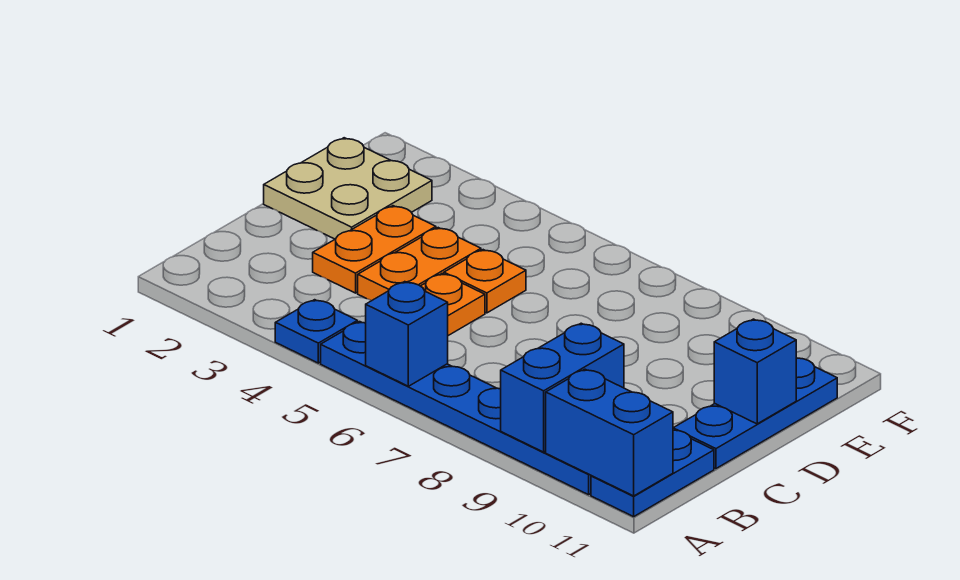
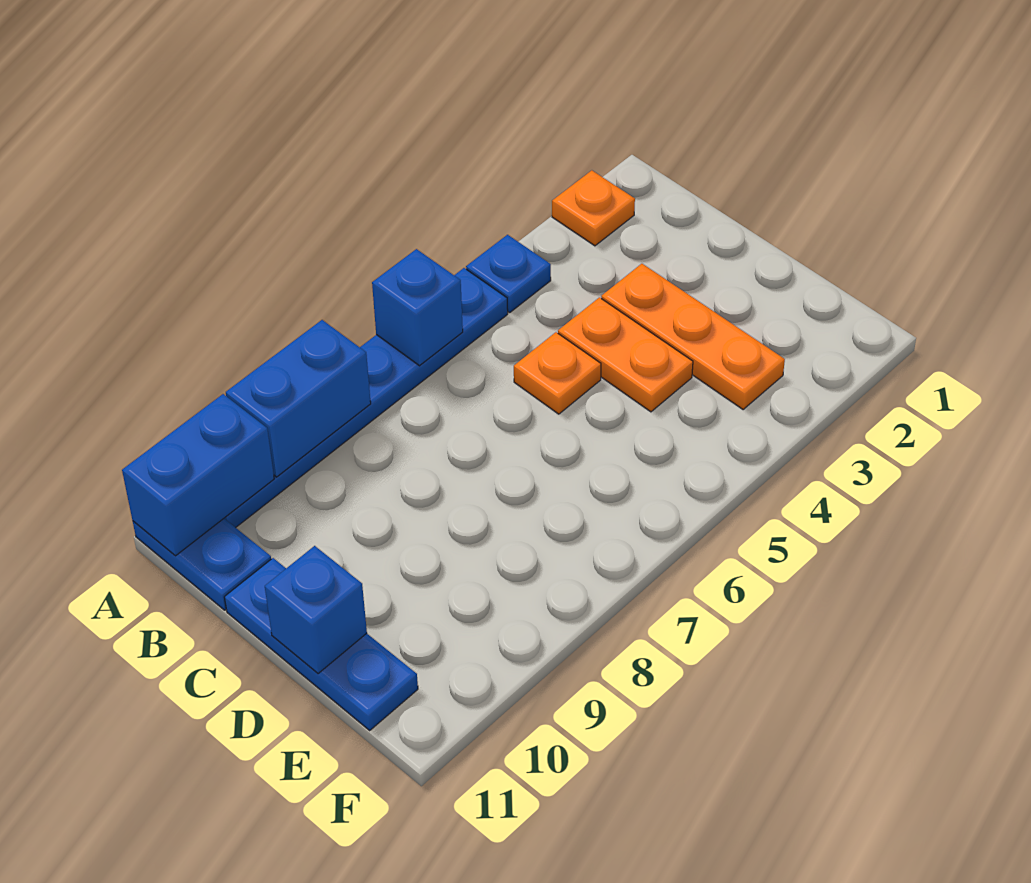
blue 1x2 brick [501,323,624,452] -> blue 1x2 brick turned to [226,320,371,477]
orange 1x2 plate [313,206,436,293] -> orange 1x3 plate [601,264,785,409]
tan 2x2 plate [264,138,432,239] -> none
orange 1x1 plate [444,250,526,313] -> orange 1x1 plate moved to [552,170,635,246]

